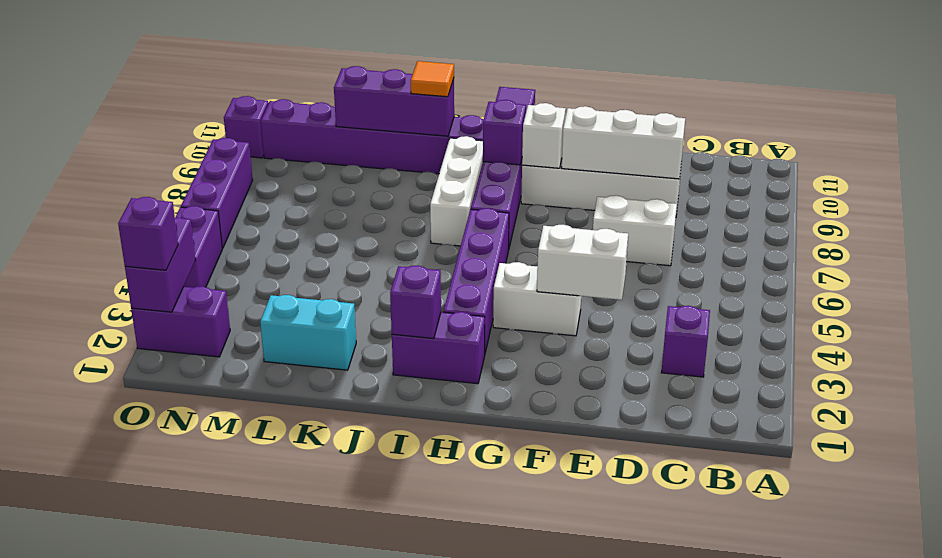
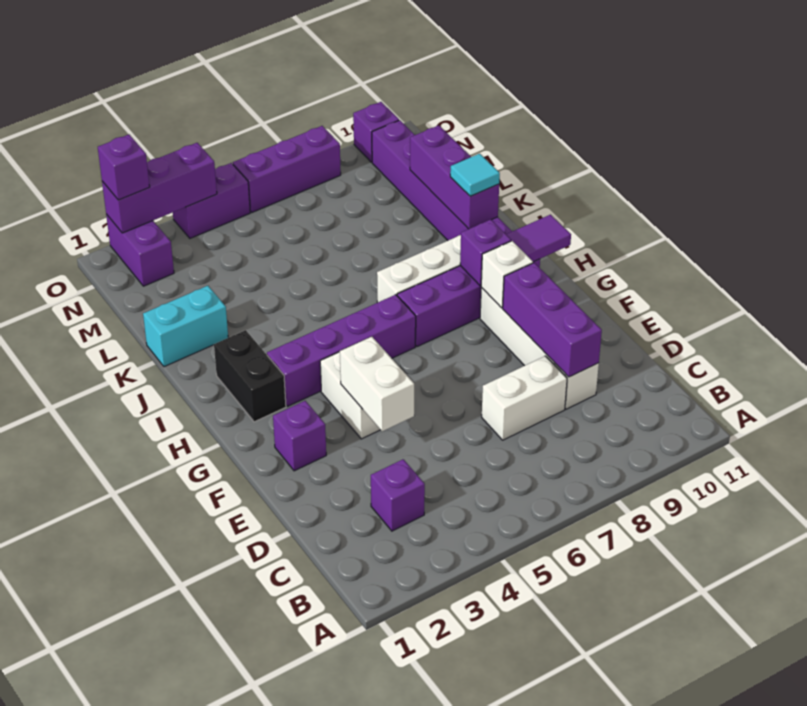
white 1x2 brick [593,195,677,266] -> white 1x2 brick turned to [482,356,567,440]
white 1x3 brick [562,106,685,179] -> purple 1x3 brick [503,263,602,377]
purple 1x2 brick [392,312,485,384] -> black 1x2 brick [214,330,286,422]
purple 1x1 brick [390,265,441,339] -> purple 1x1 brick moved to [273,401,326,471]
orange 1x1 tile [411,61,454,97] -> cyan 1x1 tile [450,154,500,196]
cyan 1x2 brick [260,295,356,370] -> cyan 1x2 brick turned to [143,286,228,367]
purple 1x2 brick [125,218,195,312] -> purple 1x3 brick [102,143,217,233]

